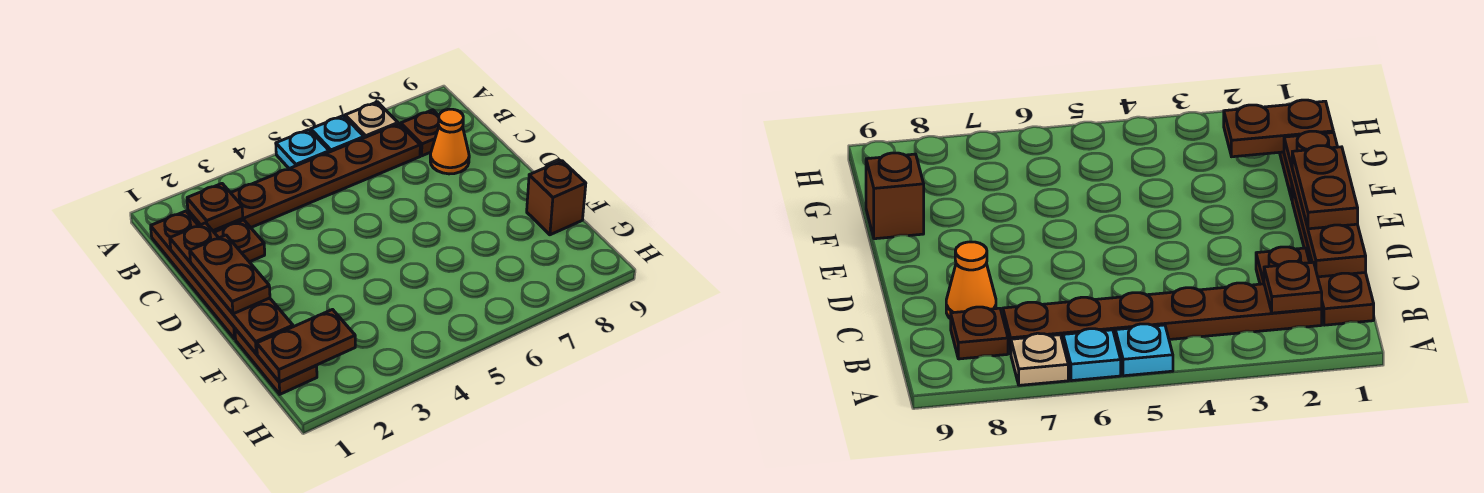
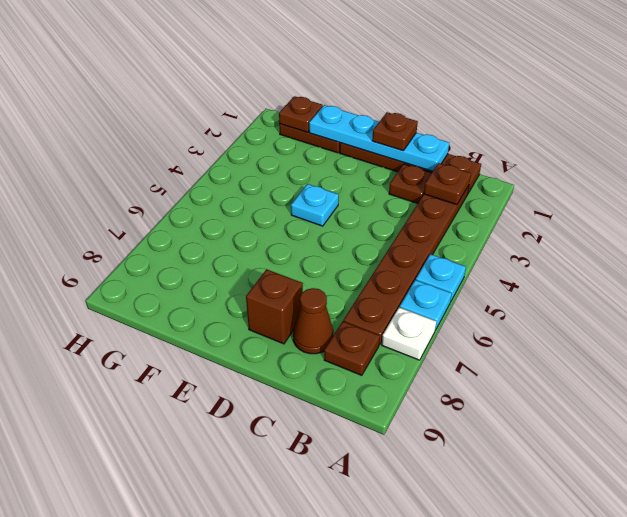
tan 1x1 plate [345,102,398,138] -> white 1x1 plate [382,307,436,360]
brown 1x4 plate [170,223,293,354] -> cyan 1x4 plate [309,105,449,171]
orange 1x1 cone [430,109,469,174] -> brown 1x1 cone [293,288,333,354]
brown 1x2 plate [190,235,270,314] -> brown 1x1 plate [372,112,418,151]
none -> cyan 1x1 plate [291,184,339,226]
brown 1x1 brick [527,161,586,235] -> brown 1x1 brick moved to [246,269,303,344]
brown 1x2 plate [257,310,355,382] -> brown 1x1 plate [279,96,323,132]

